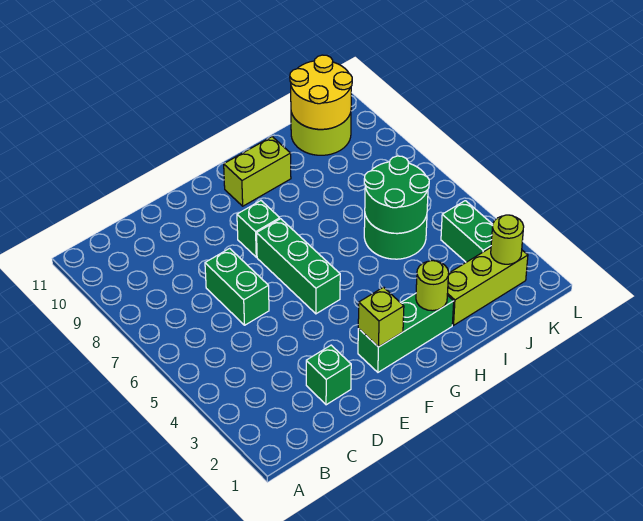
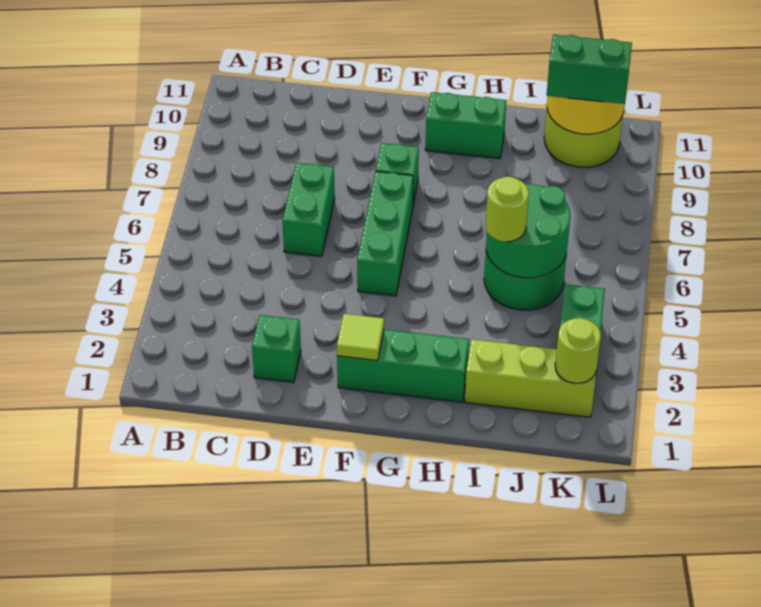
lime 1x1 brick [358,287,404,347] -> lime 1x1 tile [337,314,384,361]
lime 1x2 brick [224,137,291,206] -> green 1x2 brick [425,92,506,159]
lime 1x1 round brick [416,261,449,311] -> lime 1x1 round brick moved to [486,177,529,242]
none -> green 1x2 brick [547,35,632,104]

